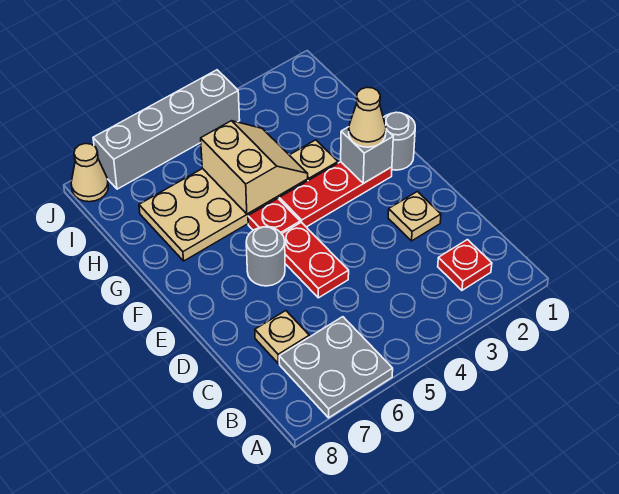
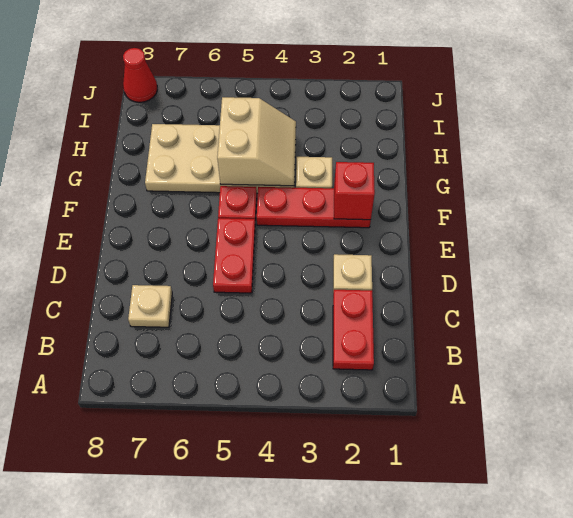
grey 2x2 plate [279,317,393,418] -> none
red 1x1 plate [438,240,492,290] -> red 1x2 plate [333,290,374,370]
grey 1x1 round brick [246,227,285,286] -> none
grey 1x1 round brick [383,112,415,170] -> none
grey 1x1 brick [341,127,393,183] -> red 1x1 brick [334,162,375,220]
tan 1x1 cone [349,88,386,147] -> none
grey 1x4 brick [93,70,240,189] -> none
tan 1x1 cone [71,144,108,202] -> red 1x1 cone [123,48,157,102]

